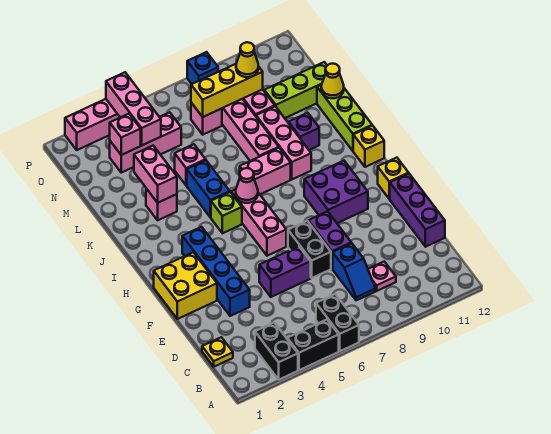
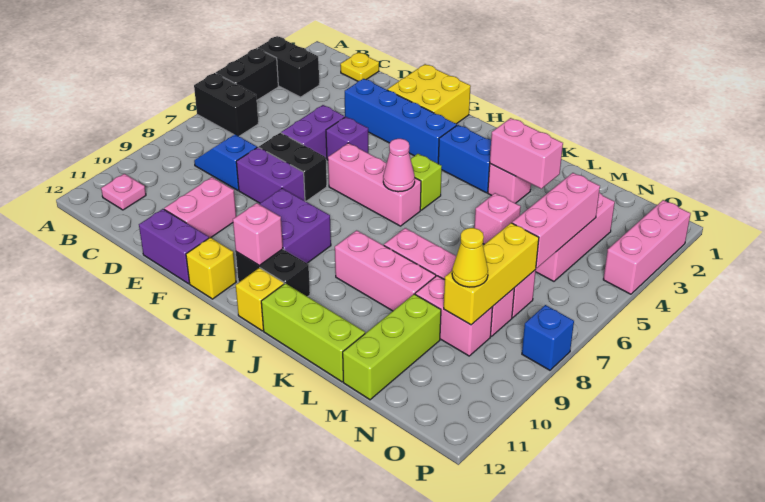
pink 1x1 plate [368,262,396,291] -> pink 1x1 plate moved to [101,174,146,210]
purple 1x3 brick [390,174,445,247] -> purple 1x2 brick [139,209,209,284]
none -> black 1x2 brick [236,249,310,297]
blue 1x2 brick [187,160,230,217] -> blue 1x2 brick moved to [438,125,491,193]
pink 1x2 brick [240,148,291,194] -> pink 1x2 brick moved to [164,177,236,238]
purple 1x1 brick [289,113,319,150] -> purple 1x1 brick moved to [326,117,368,160]
yellow 1x1 cone [321,64,344,98] -> none
pink 1x1 brick [110,114,141,155] -> pink 1x1 brick moved to [233,203,283,265]
pink 1x3 brick [106,72,161,145] -> pink 1x3 brick turned to [512,173,600,268]

